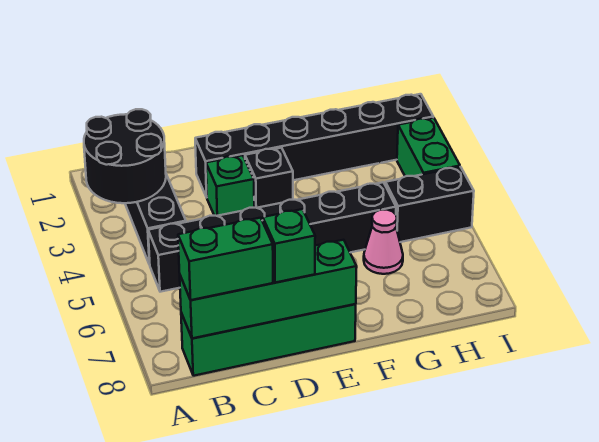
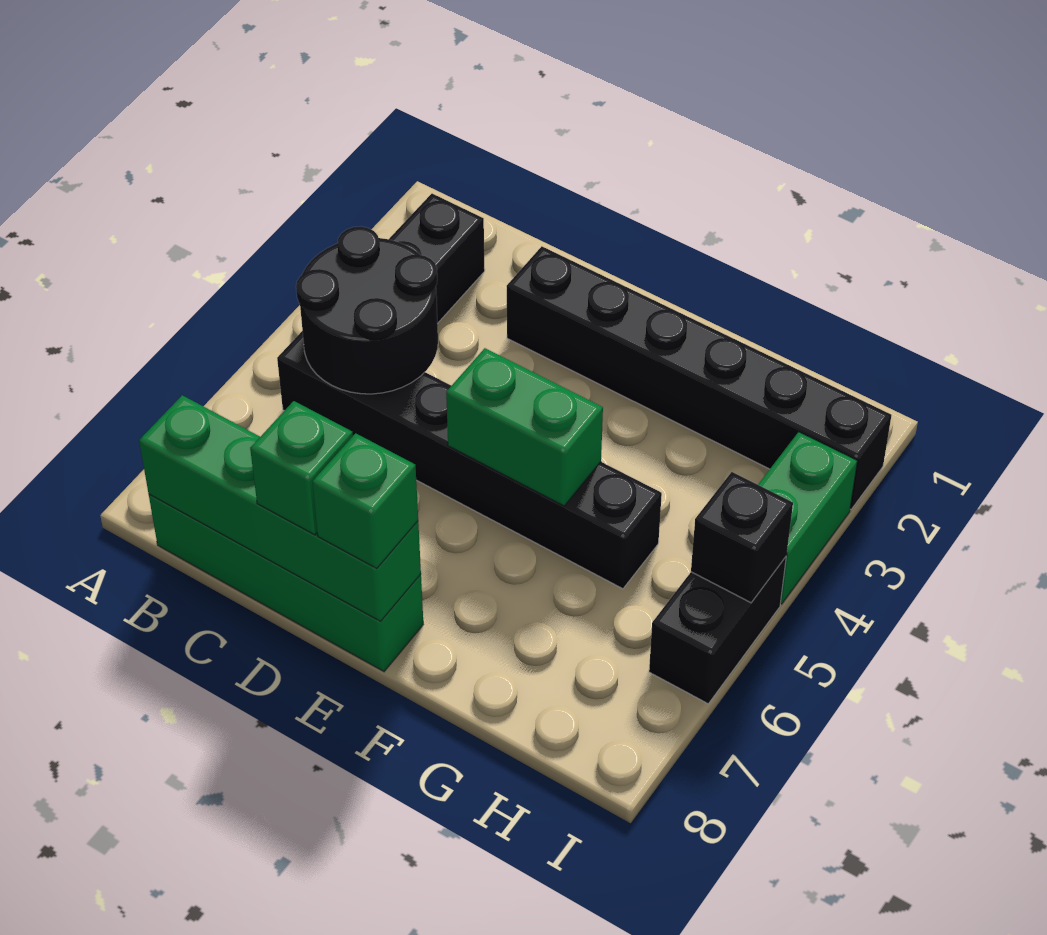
black 2x2 round brick [84,109,166,203] -> black 2x2 round brick moved to [296,226,438,394]
green 1x2 brick [178,218,273,300] -> green 1x2 brick moved to [446,348,603,506]
green 1x1 brick [206,155,254,216] -> green 1x1 brick moved to [313,433,418,569]
black 1x1 brick [245,148,293,208] -> black 1x1 brick moved to [691,472,793,603]
pink 1x1 cone [364,210,403,274] -> none
black 1x2 brick [385,167,474,242] -> black 1x2 brick turned to [649,557,786,704]

